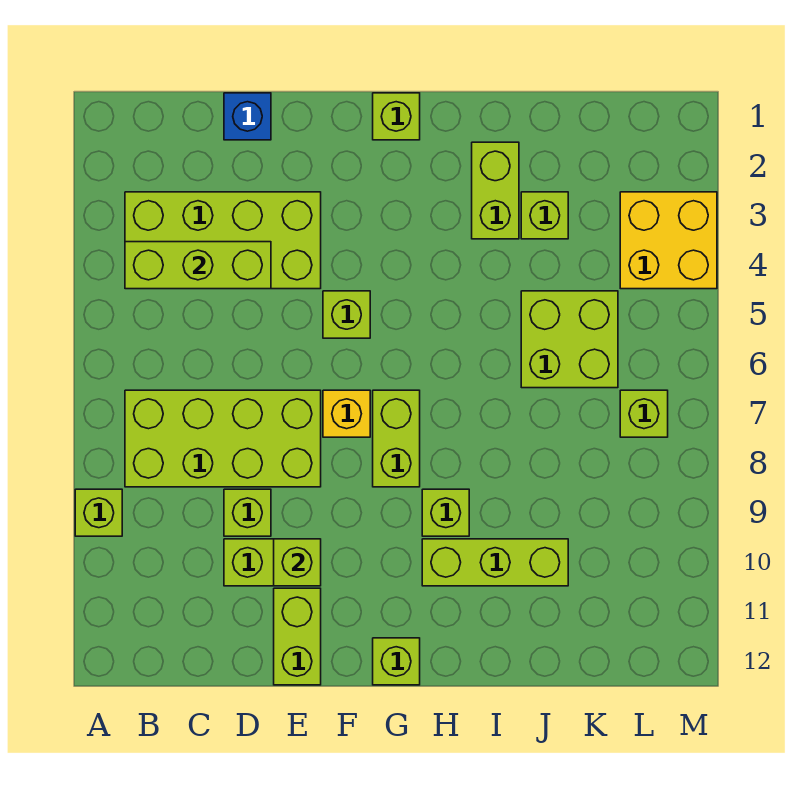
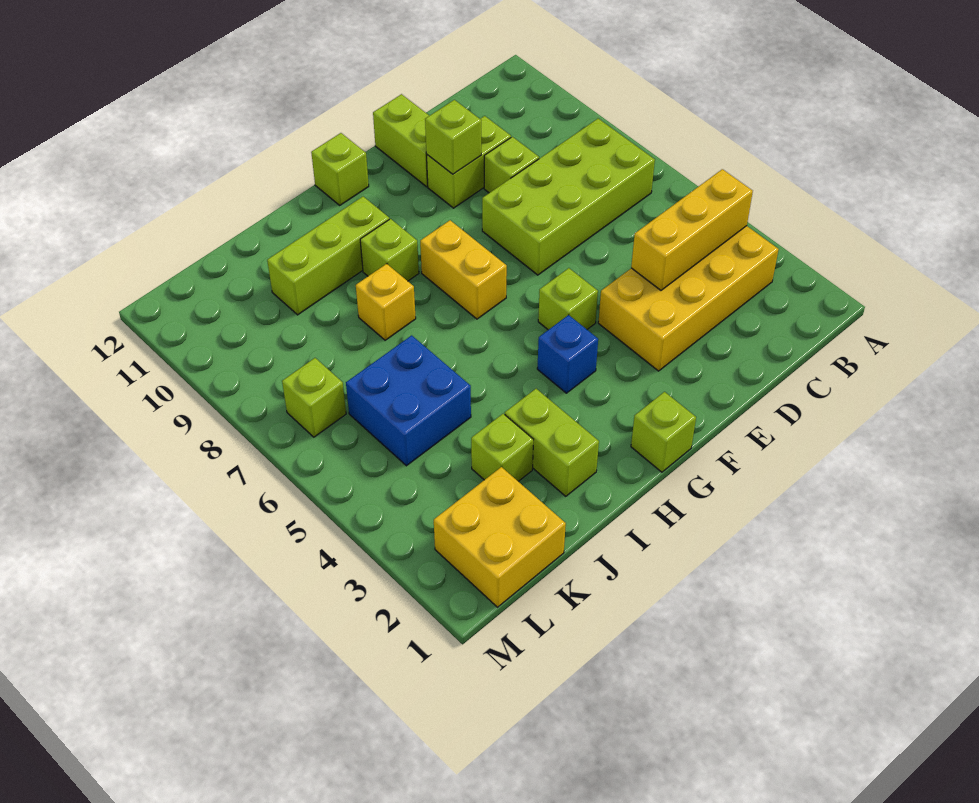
lime 1x1 brick [75,489,122,536] -> none
lime 2x4 brick [125,192,321,289] -> yellow 2x4 brick [598,226,779,371]
lime 1x3 brick [125,242,271,289] -> yellow 1x3 brick [631,169,753,290]
blue 1x1 brick [224,93,271,140] -> blue 1x1 brick moved to [537,315,598,393]
yellow 1x1 brick [323,390,370,437] -> yellow 1x1 brick moved to [356,264,416,340]
lime 1x2 brick [373,390,420,487] -> yellow 1x2 brick [420,220,507,319]
lime 2x2 brick [521,291,618,388] -> blue 2x2 brick [346,335,471,466]
yellow 2x2 brick [620,192,717,289] -> yellow 2x2 brick moved to [434,467,566,607]

